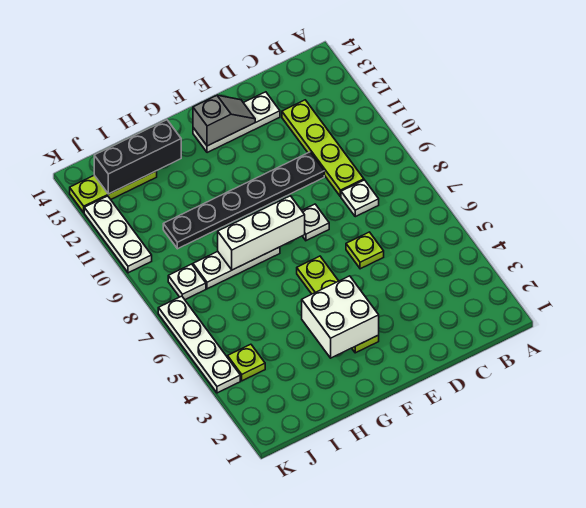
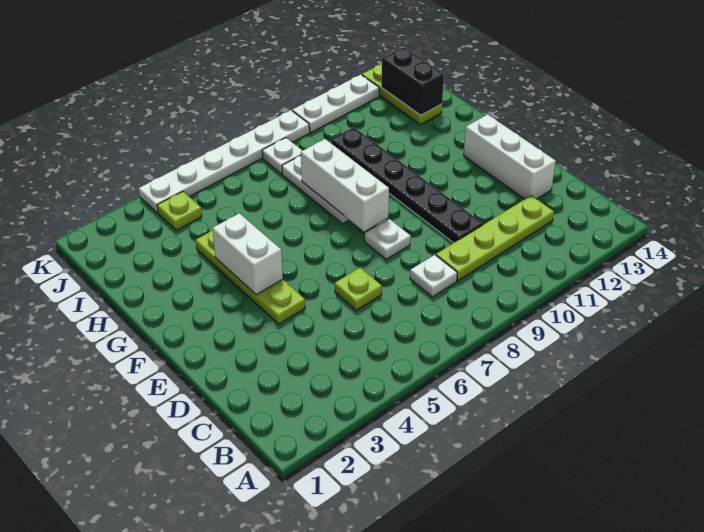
white 1x3 plate [193,92,280,153] -> white 1x3 brick [464,114,556,199]
grey 1x2 slope [193,95,255,146] -> none
lime 1x4 plate [297,256,379,353] -> lime 1x4 plate turned to [196,230,305,324]
white 2x2 brick [302,276,379,358] -> white 1x2 brick [212,213,283,295]
black 1x3 brick [94,120,181,194] -> black 1x2 brick [381,47,444,115]
white 1x4 plate [158,296,240,393] -> white 1x6 plate [139,110,310,213]

